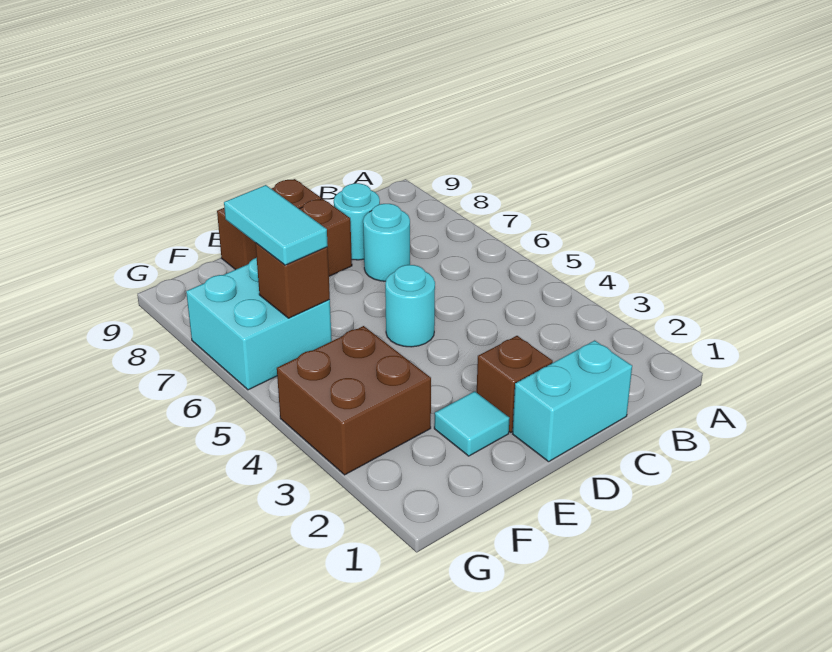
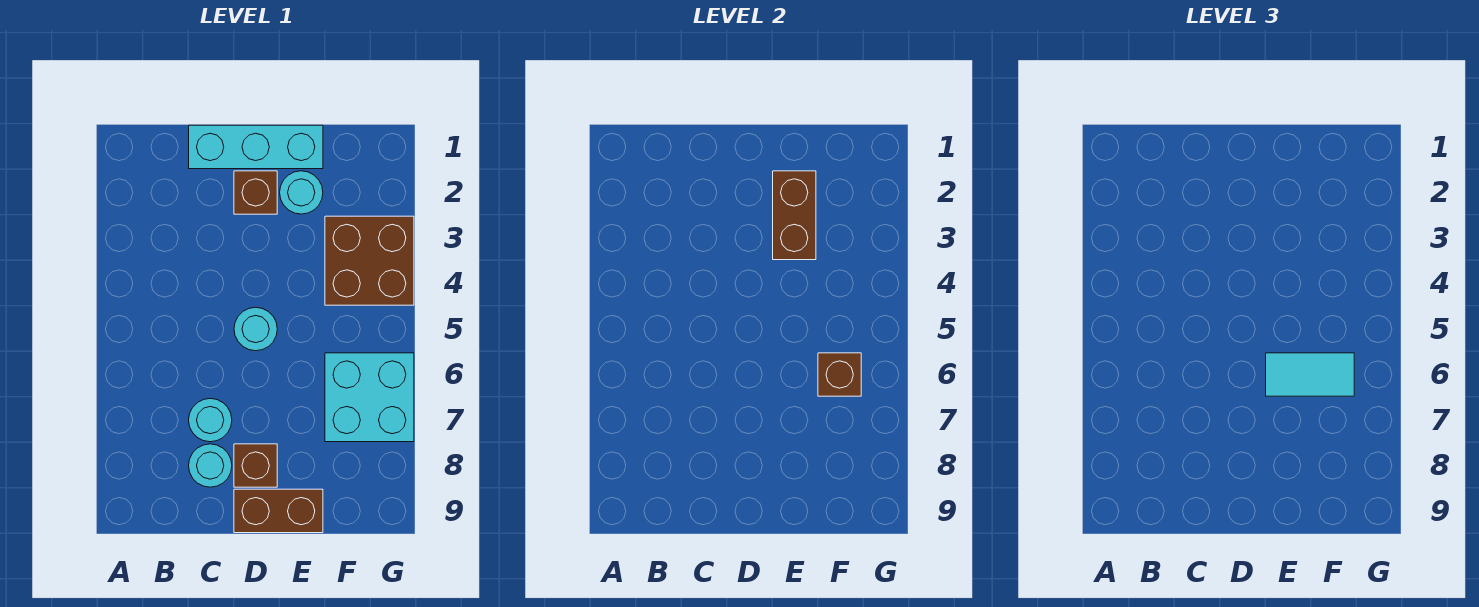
cyan 1x2 brick [513,340,632,462] -> cyan 1x3 brick [189,125,323,169]
cyan 1x1 tile [434,391,509,456] -> cyan 1x1 round brick [280,171,323,214]
none -> brown 1x2 brick [773,171,816,260]
cyan 1x2 tile [224,185,328,265] -> cyan 1x2 tile turned to [1266,353,1354,396]

